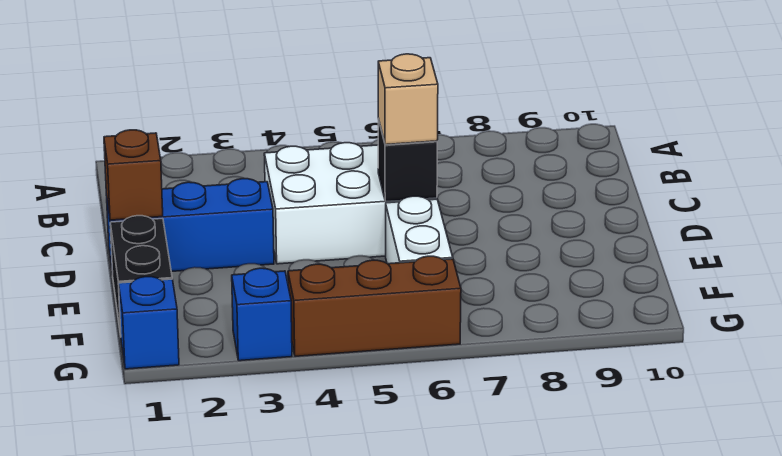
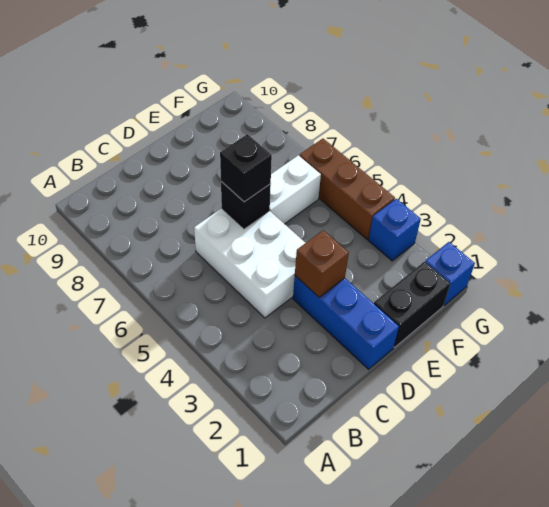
brown 1x1 brick [104,130,163,220] -> brown 1x1 brick moved to [295,230,349,298]
tan 1x1 brick [378,54,438,145] -> black 1x1 brick [220,134,272,202]

